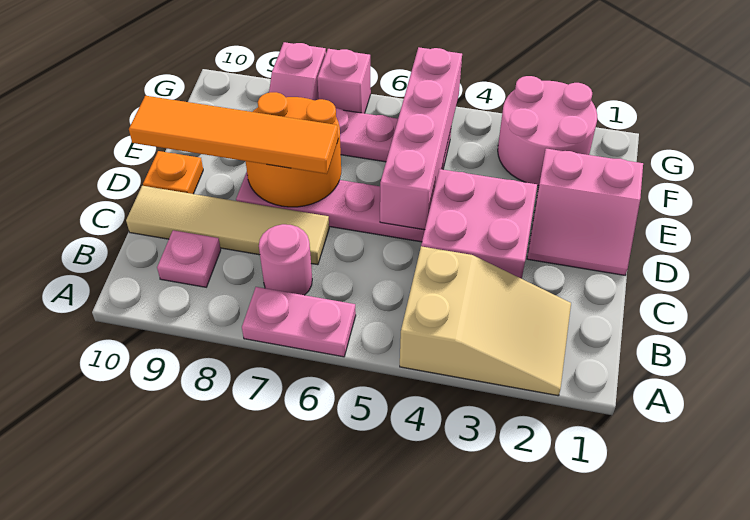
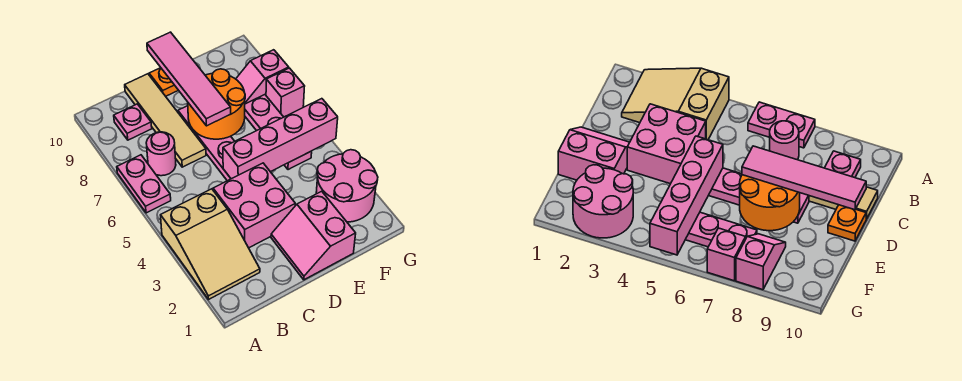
orange 1x4 tile [129,96,338,174] -> pink 1x4 tile [147,32,231,126]

